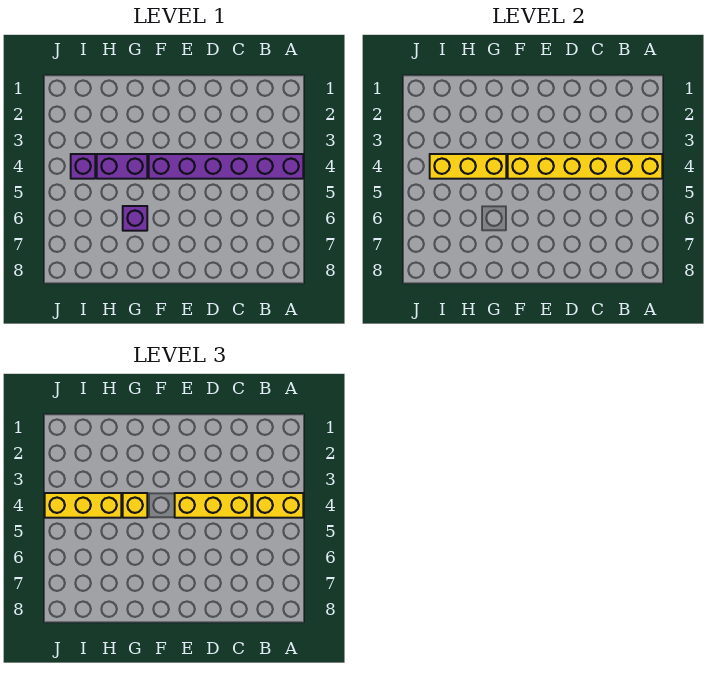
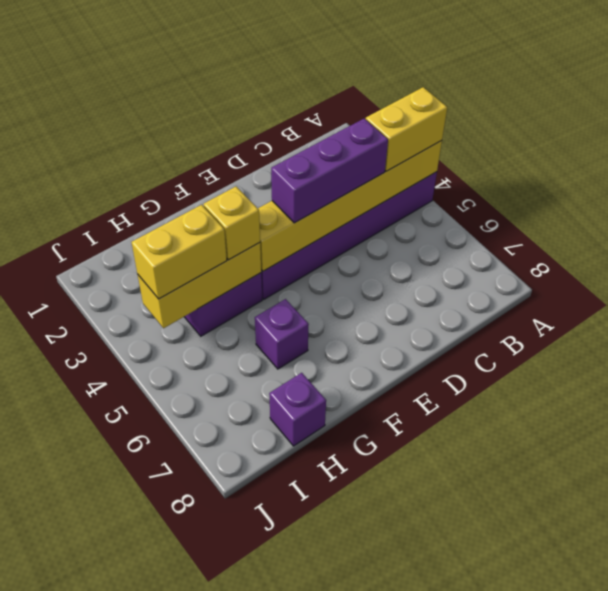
yellow 1x3 brick [175,493,251,518] -> purple 1x3 brick [271,118,388,223]
yellow 1x3 brick [45,493,121,518] -> yellow 1x2 brick [132,205,227,299]
purple 1x1 brick [71,154,95,179] -> purple 1x1 brick moved to [269,373,326,446]

